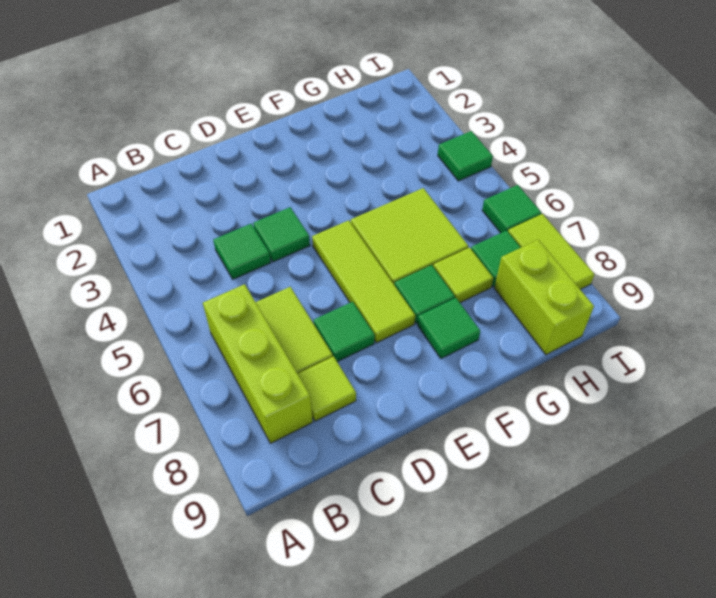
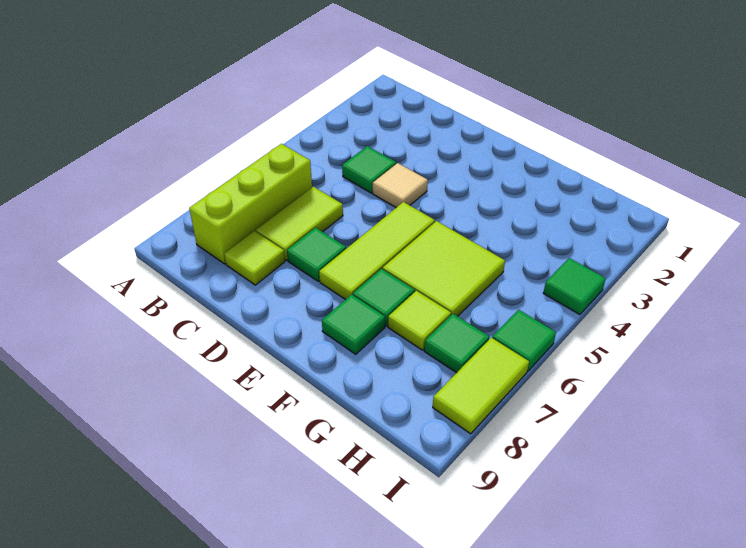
green 1x1 tile [253,207,310,262] -> tan 1x1 tile [373,163,428,207]
lime 1x2 brick [494,240,594,355] -> none

